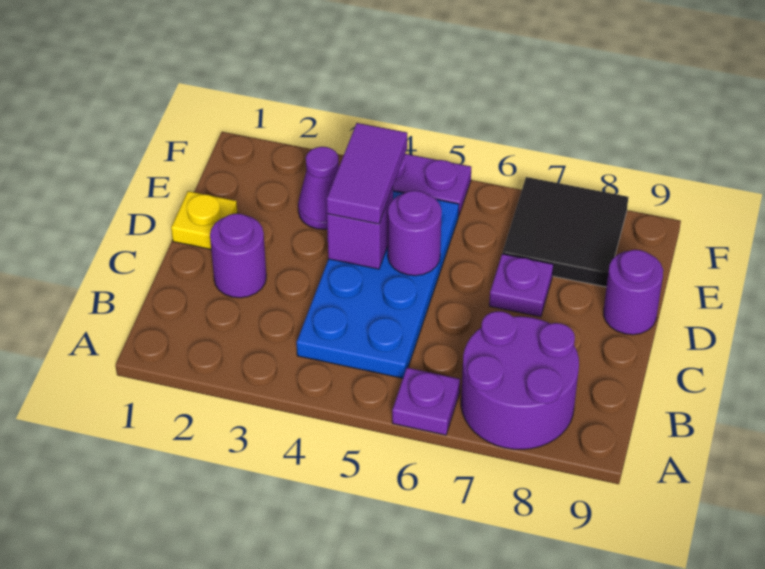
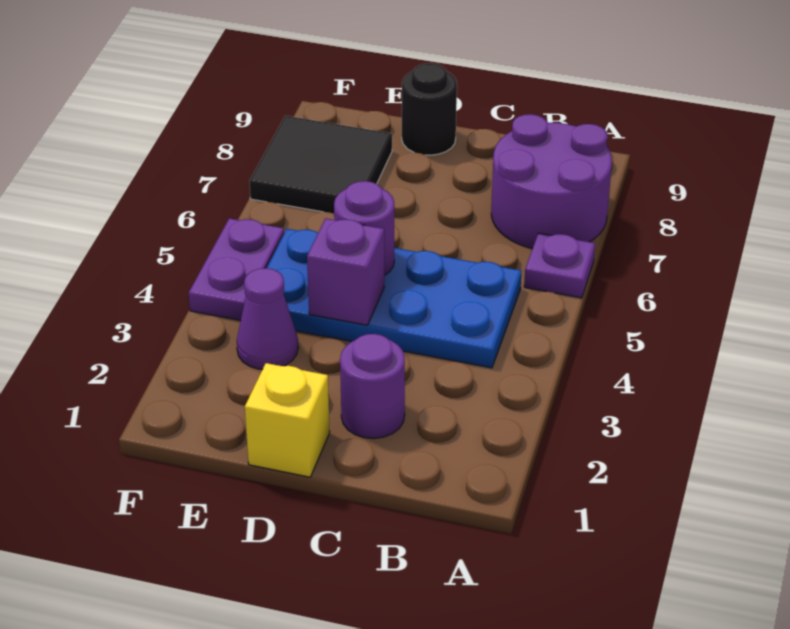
yellow 1x1 plate [171,191,238,249] -> yellow 1x1 brick [245,363,330,477]
purple 1x2 tile [327,123,407,224] -> none
purple 1x1 plate [489,254,553,317] -> none
purple 1x1 round brick [604,250,663,335] -> black 1x1 round brick [402,63,457,155]

